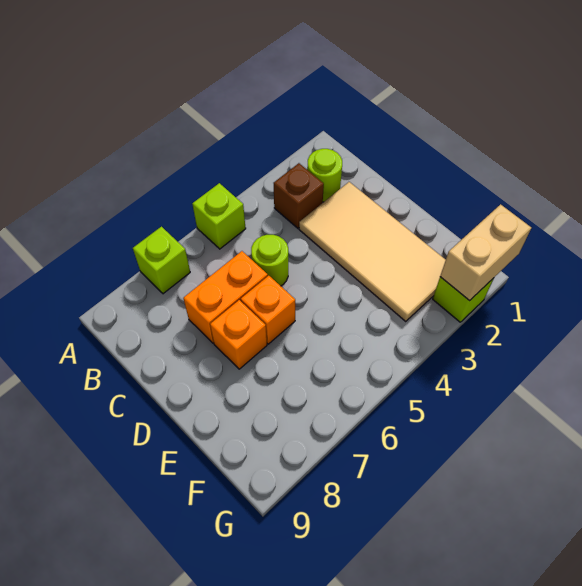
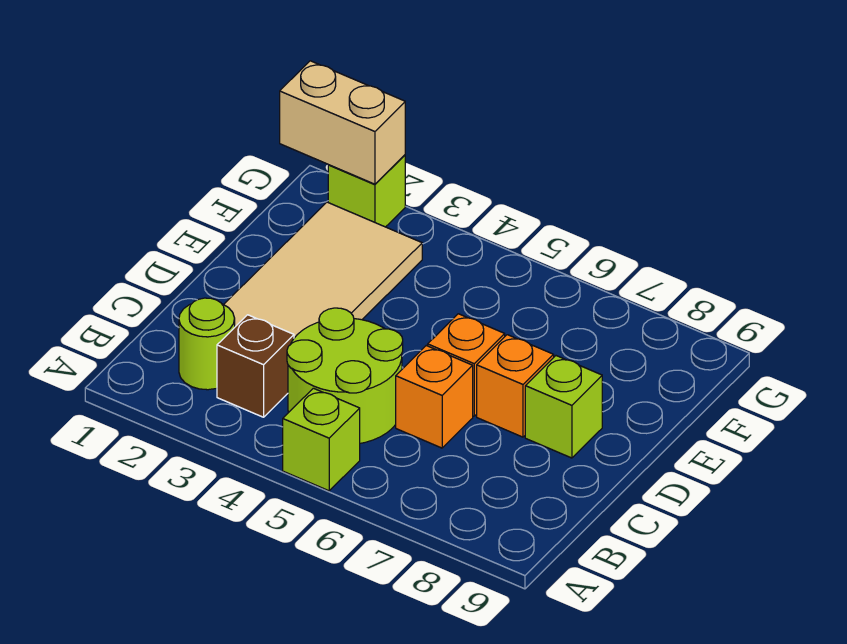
lime 1x1 brick [133,227,190,294] -> lime 1x1 brick moved to [525,356,602,458]
lime 1x1 round brick [251,235,288,286] -> lime 2x2 round brick [287,308,403,443]
orange 1x2 brick [183,251,268,343] -> orange 1x1 brick [396,346,473,448]

